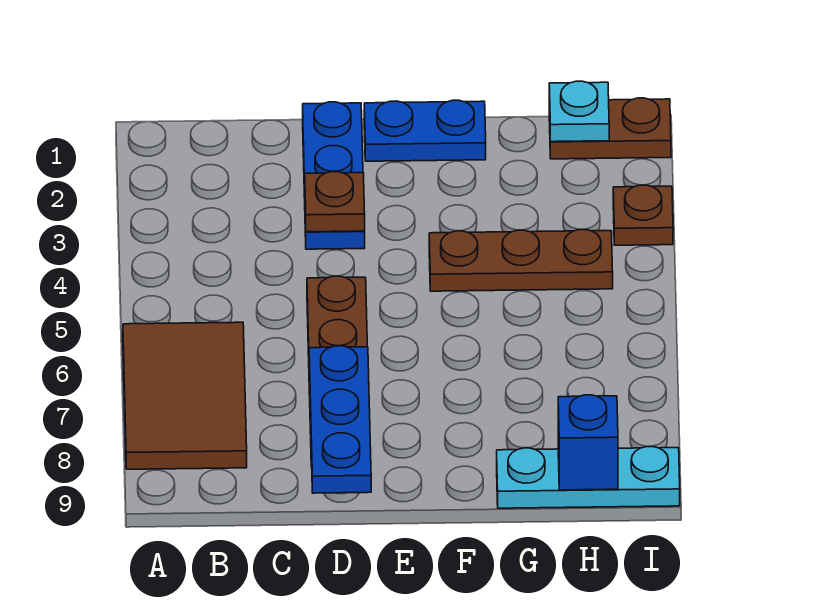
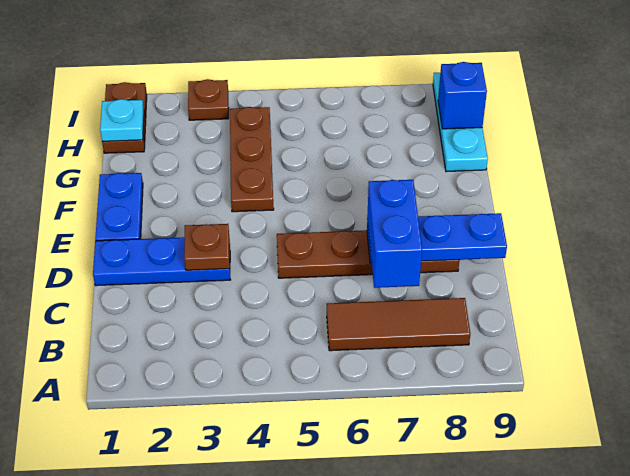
brown 2x3 tile [123,322,247,469] -> brown 1x3 tile [327,298,470,351]
none -> blue 1x2 brick [367,180,422,288]

